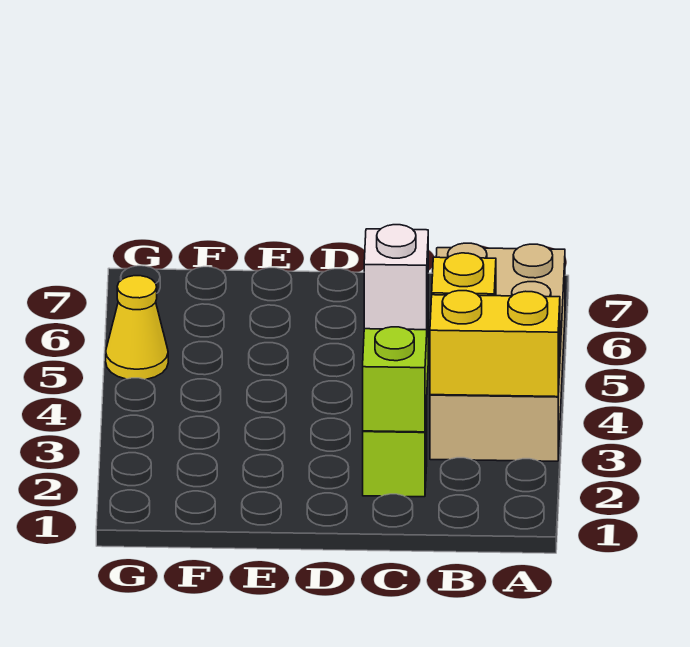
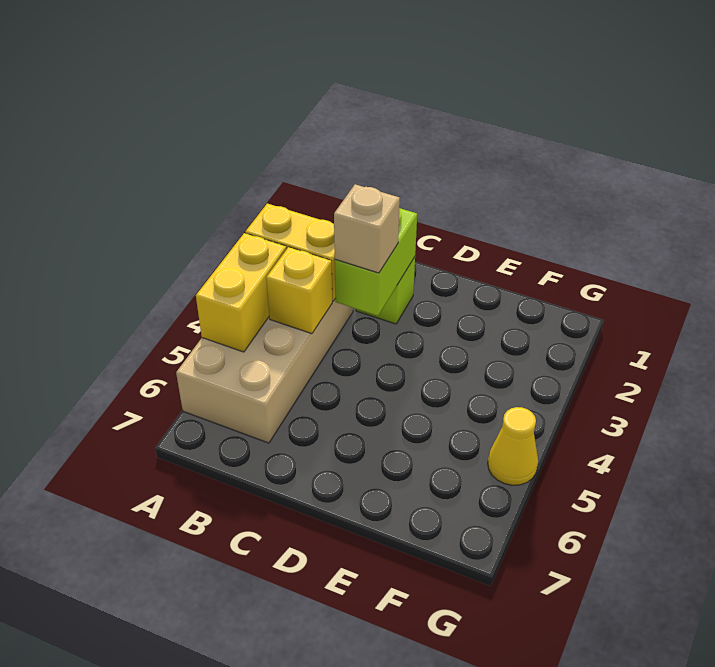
none -> yellow 1x2 brick [196,233,286,352]
white 1x1 brick [364,225,428,330] -> tan 1x1 brick [334,184,400,273]

